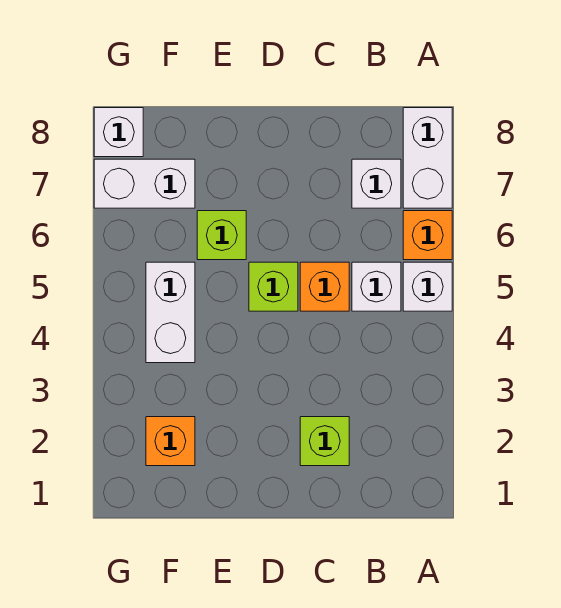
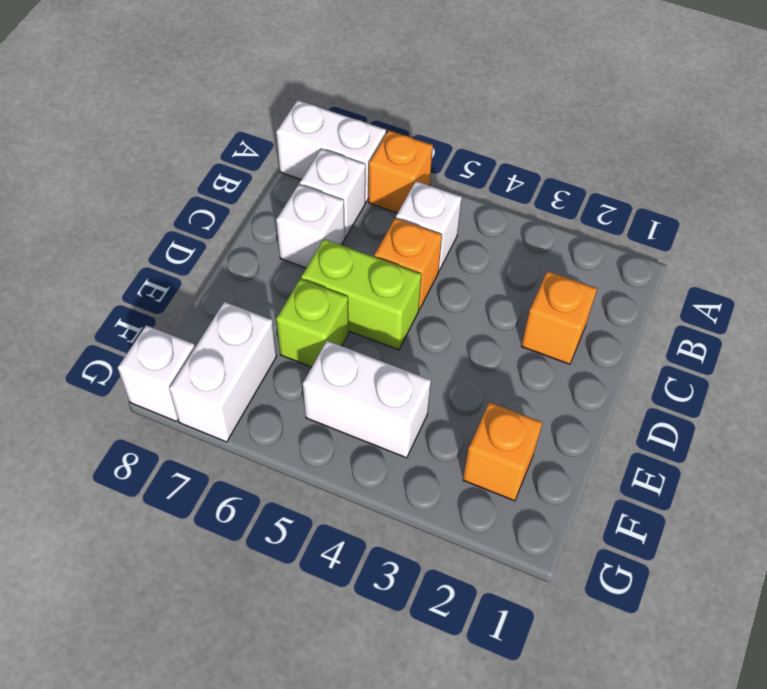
white 1x1 brick [403,262,452,311] -> white 1x1 brick moved to [276,185,345,268]
lime 1x1 brick [300,417,349,466] -> orange 1x1 brick [521,271,597,364]
lime 1x1 brick [249,262,298,311] -> lime 1x2 brick [301,239,422,350]

